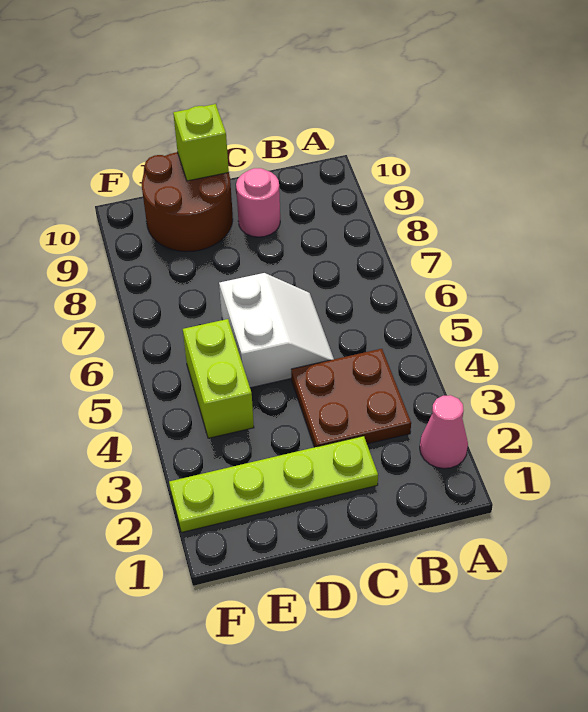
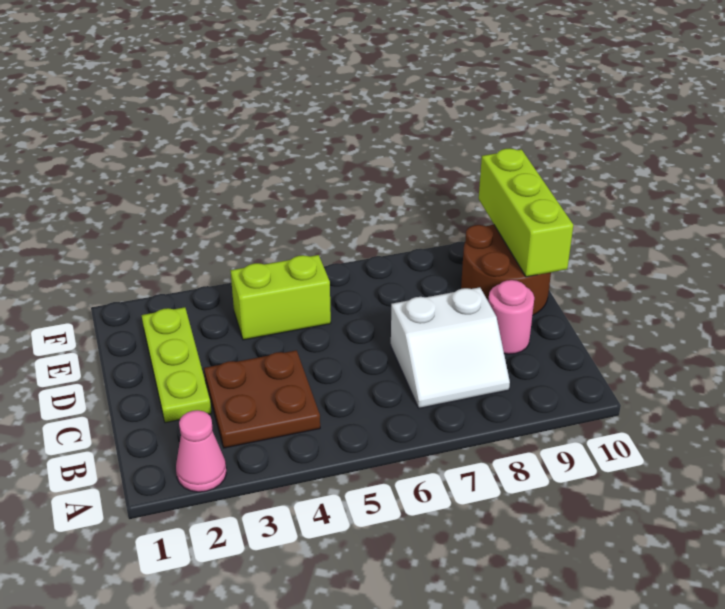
lime 1x4 plate [169,436,378,532] -> lime 1x3 plate [142,307,212,423]
white 2x2 slope [219,273,334,388] -> white 2x2 slope moved to [391,287,510,408]
lime 1x1 brick [173,104,229,181] -> lime 1x3 brick [479,148,573,277]

